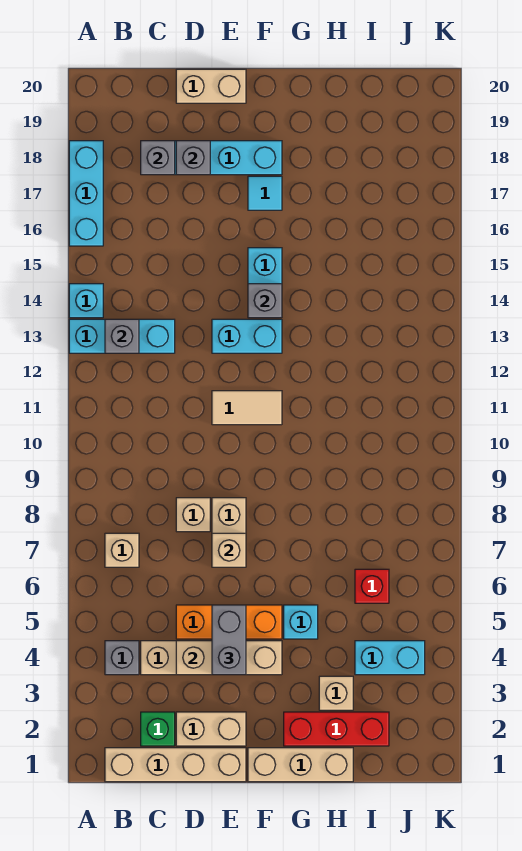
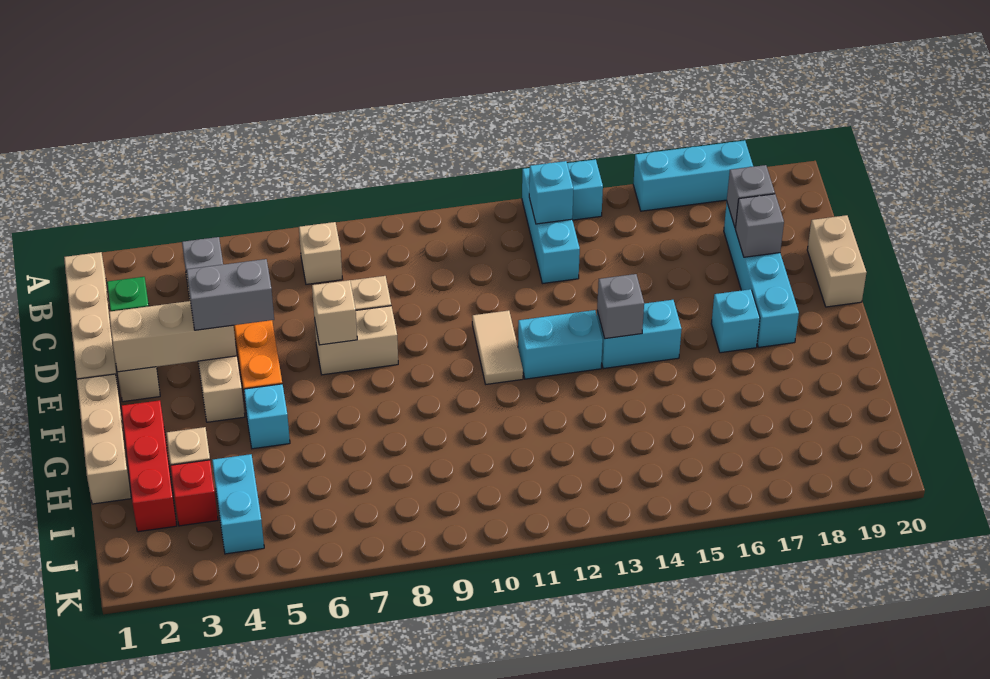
grey 1x1 brick [105,319,139,353] -> cyan 1x1 brick [529,161,573,224]
tan 1x3 brick [176,641,282,675] -> tan 1x3 brick turned to [109,301,237,372]
cyan 1x2 brick [212,319,282,353] -> cyan 1x2 brick turned to [518,310,603,379]
cyan 1x1 tile [248,176,282,210] -> cyan 1x1 brick [711,289,760,353]
red 1x1 brick [355,569,389,603] -> red 1x1 brick moved to [171,460,218,526]

